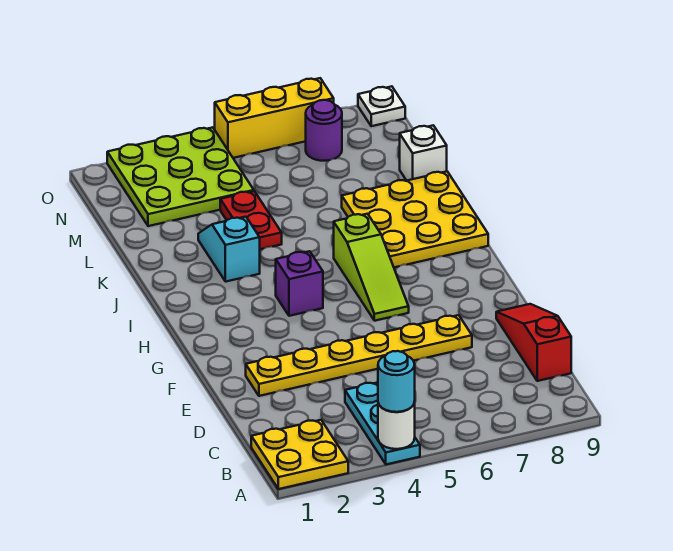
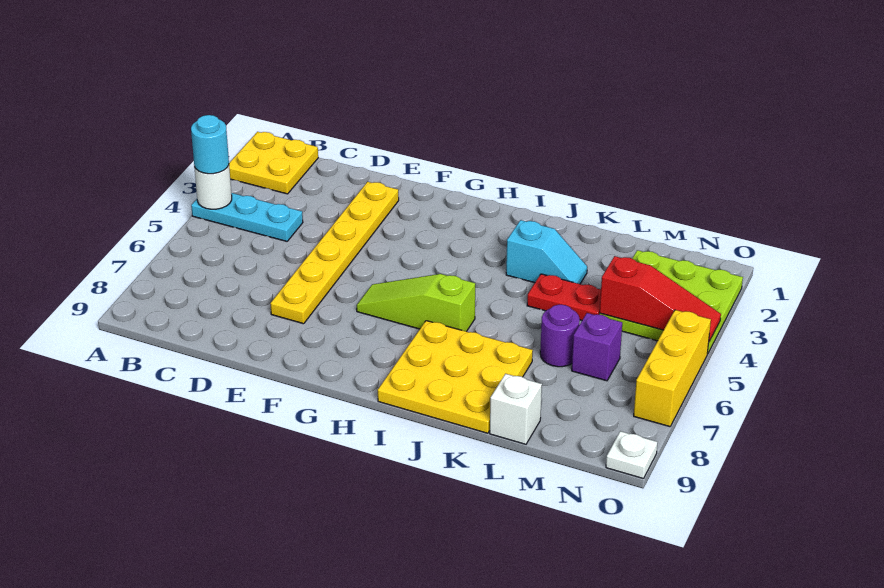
red 1x3 slope [496,304,571,381] -> red 1x3 slope moved to [600,256,721,341]
purple 1x1 brick [276,251,323,316] -> purple 1x1 brick moved to [572,313,622,381]
purple 1x1 round brick [306,100,342,161] -> purple 1x1 round brick moved to [540,305,580,367]

